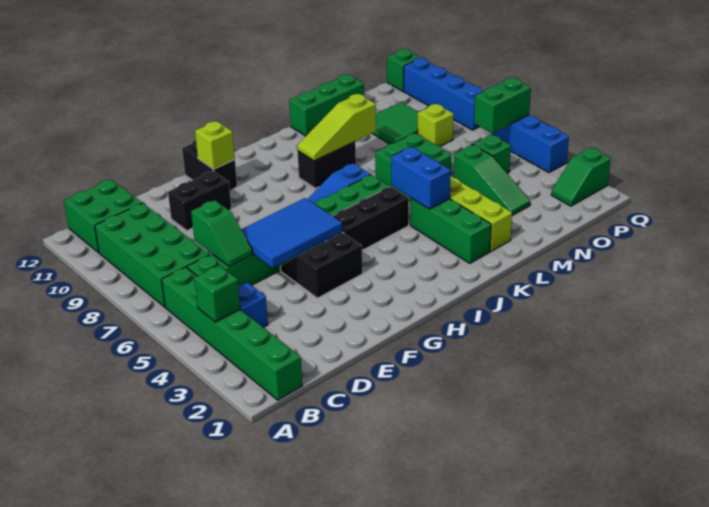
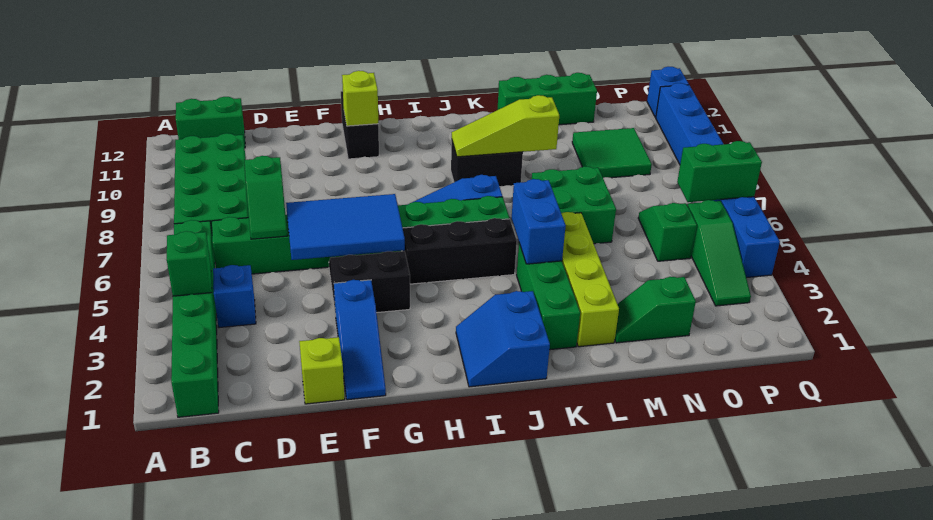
green 2x2 brick [64,179,142,253] -> green 1x2 brick [176,97,245,148]
black 1x2 brick [168,171,232,231] -> none
none -> blue 1x3 slope [334,280,386,400]
none -> blue 2x2 slope [456,291,550,387]
green 1x3 slope [453,145,530,216] -> green 1x3 slope moved to [688,200,751,306]
lime 1x1 brick [418,104,454,146] -> lime 1x1 brick moved to [299,337,345,404]
green 1x2 slope [551,147,611,206] -> green 1x2 slope moved to [615,277,696,343]
green 1x1 brick [387,49,420,91] -> blue 1x1 brick [647,67,689,118]

